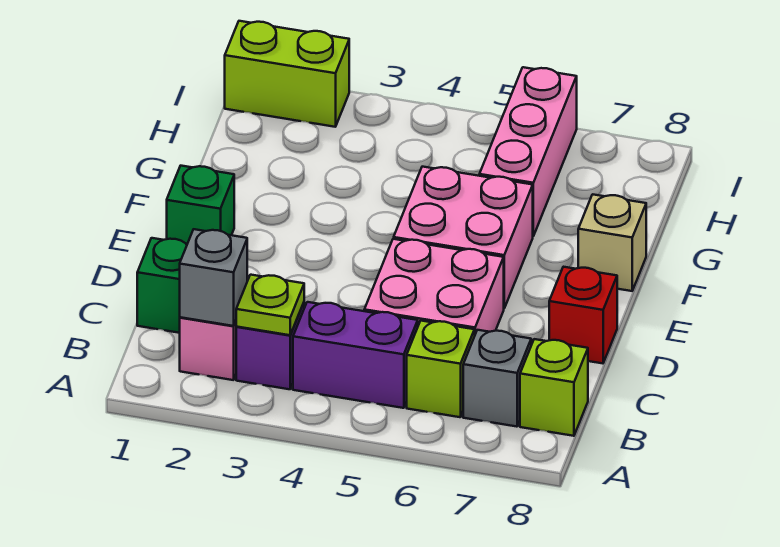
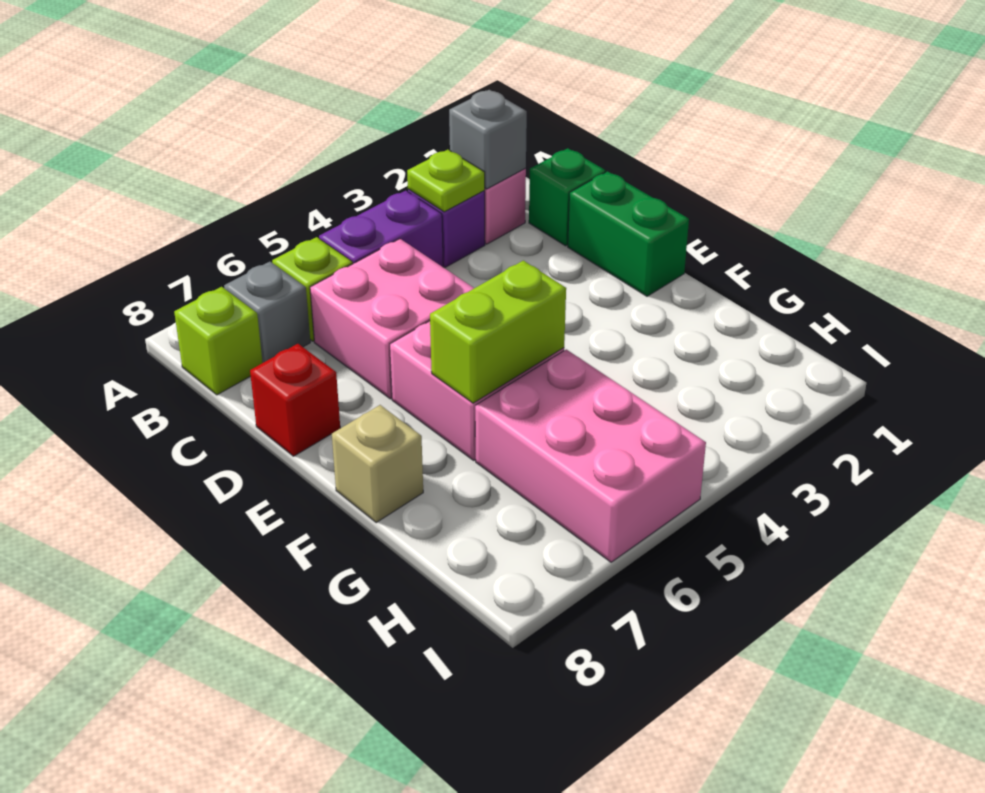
green 1x1 brick [167,166,234,244] -> green 1x2 brick [568,171,689,296]
pink 1x3 brick [479,67,577,236] -> pink 2x3 brick [475,349,706,562]
lime 1x2 brick [225,21,349,127] -> lime 1x2 brick moved to [430,260,566,403]

